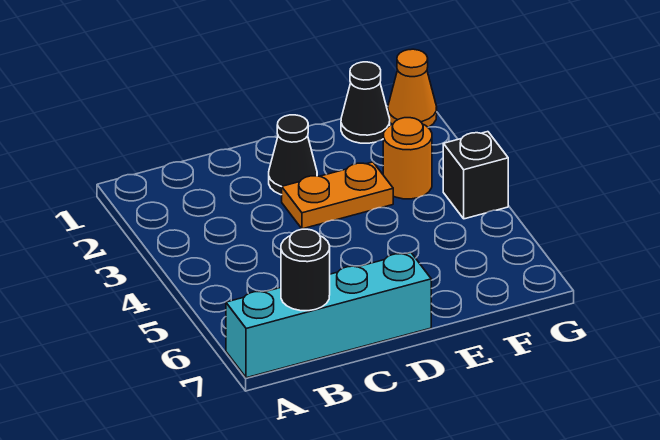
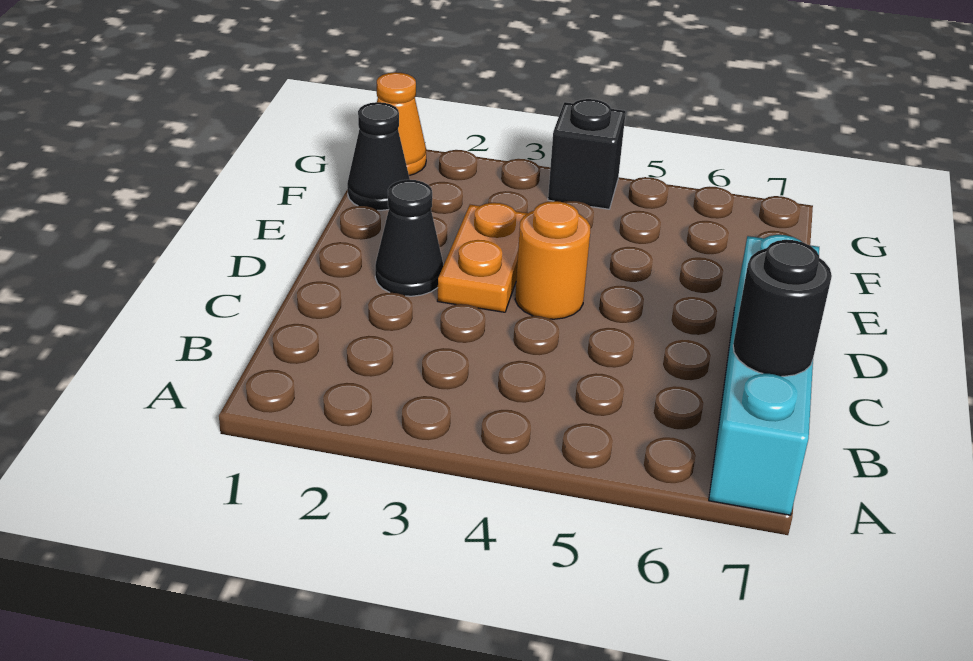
orange 1x1 round brick [383,118,432,199] -> orange 1x1 round brick moved to [515,201,590,319]

